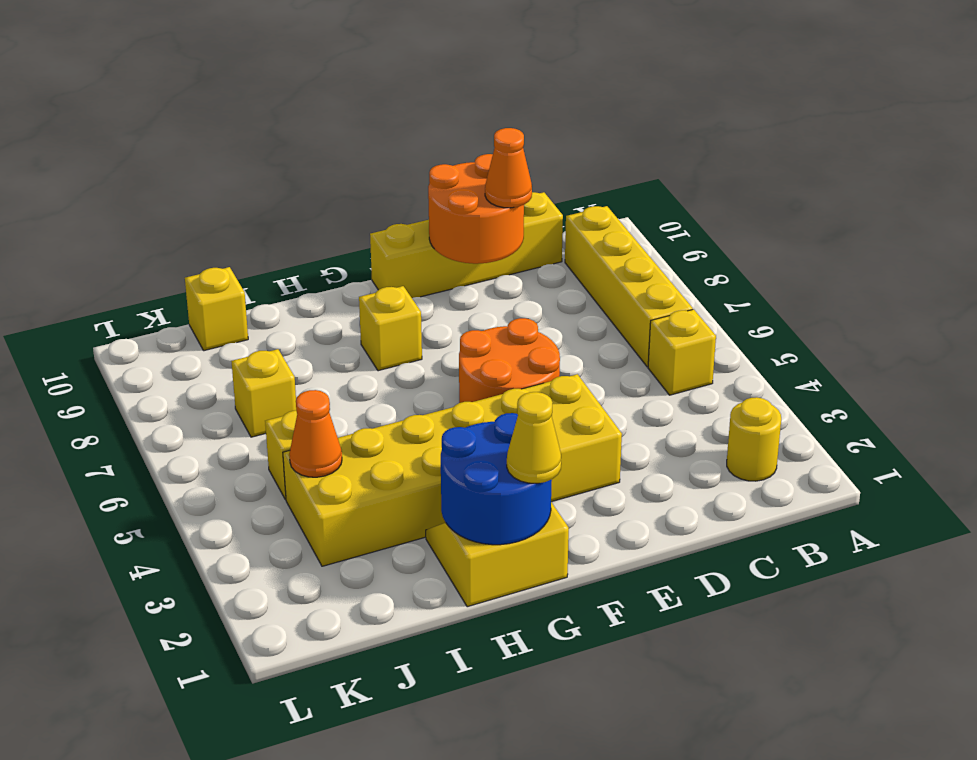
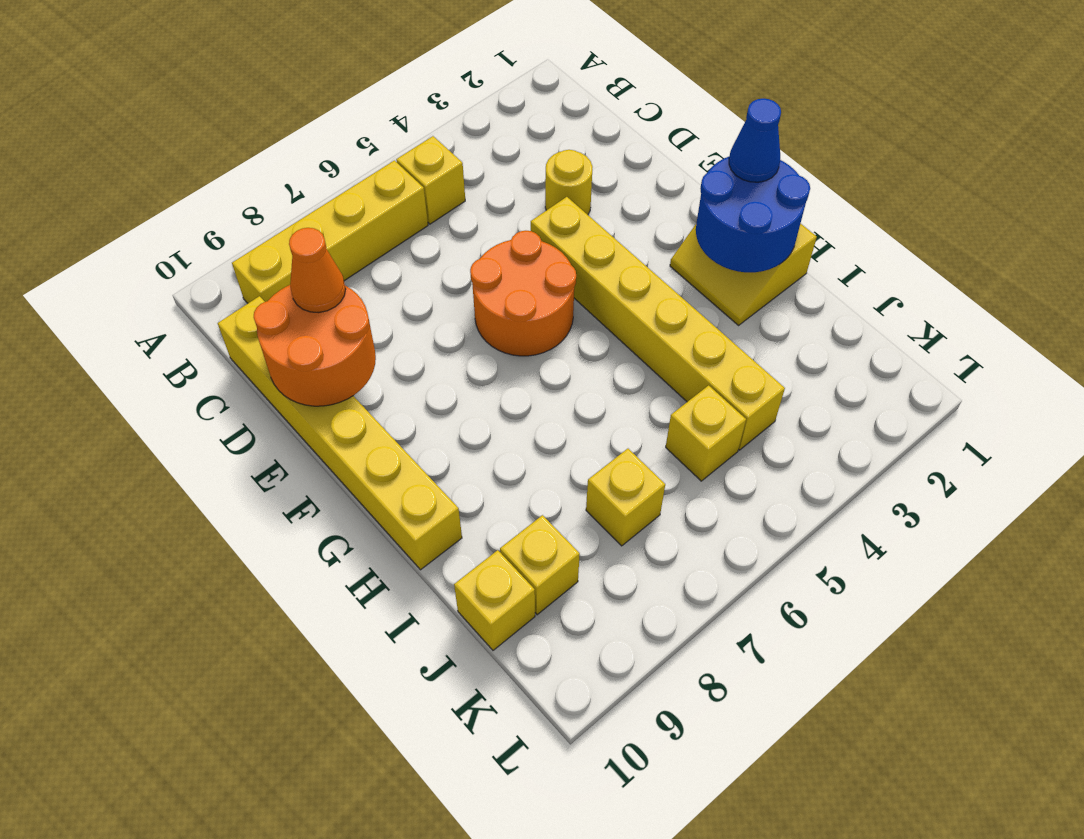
yellow 1x1 round brick [727,397,781,481] -> yellow 1x1 round brick moved to [545,150,593,215]
yellow 1x4 brick [370,192,563,298] -> yellow 1x6 brick [218,296,462,570]
yellow 2x6 brick [283,374,622,566] -> yellow 1x6 brick [531,197,785,450]
yellow 1x1 cone [507,392,561,483] -> blue 1x1 cone [729,99,781,182]
yellow 1x1 brick [359,286,422,371] -> yellow 1x1 brick moved to [500,515,580,615]
orange 1x1 cone [289,390,342,477] -> none

